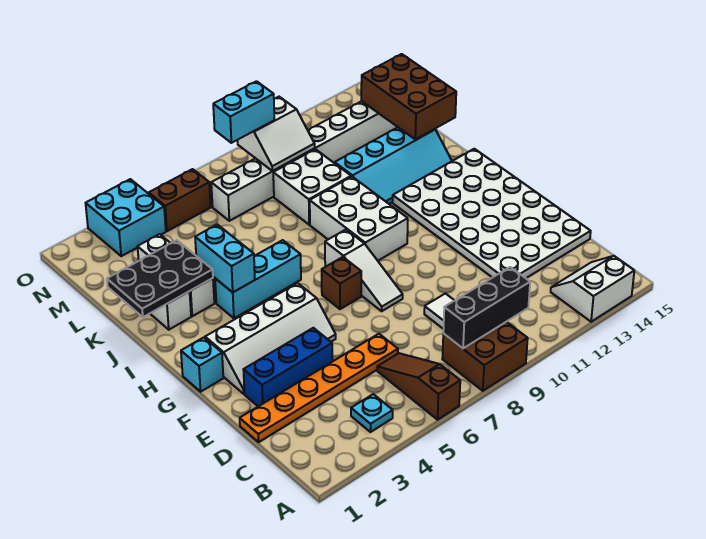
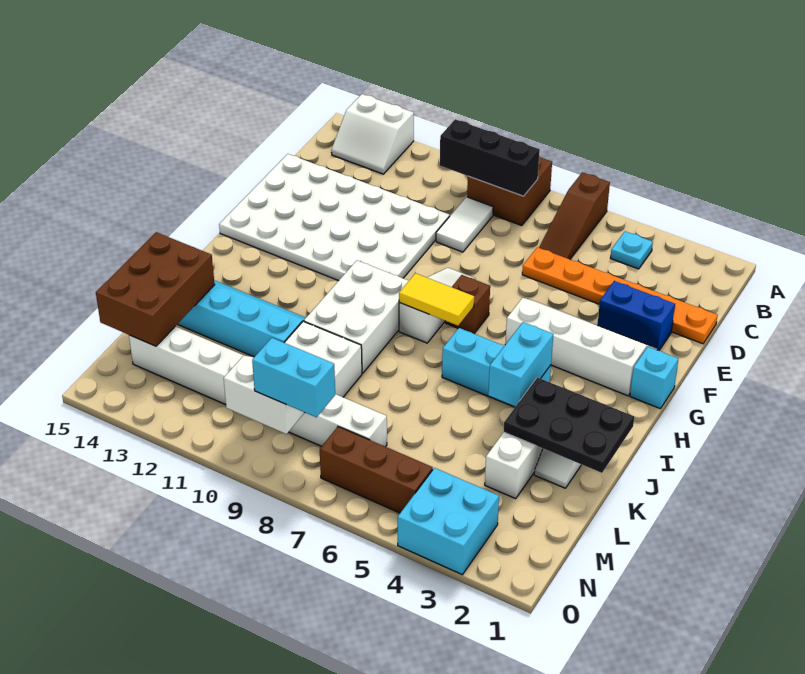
white 4x6 plate [393,149,591,278] -> white 4x6 plate turned to [219,154,450,281]
blue 1x3 brick [243,328,332,406] -> blue 1x2 brick [598,281,675,351]
none -> yellow 1x2 tile [399,273,474,326]
brown 1x2 brick [149,169,211,231] -> brown 1x3 brick [320,427,433,513]

